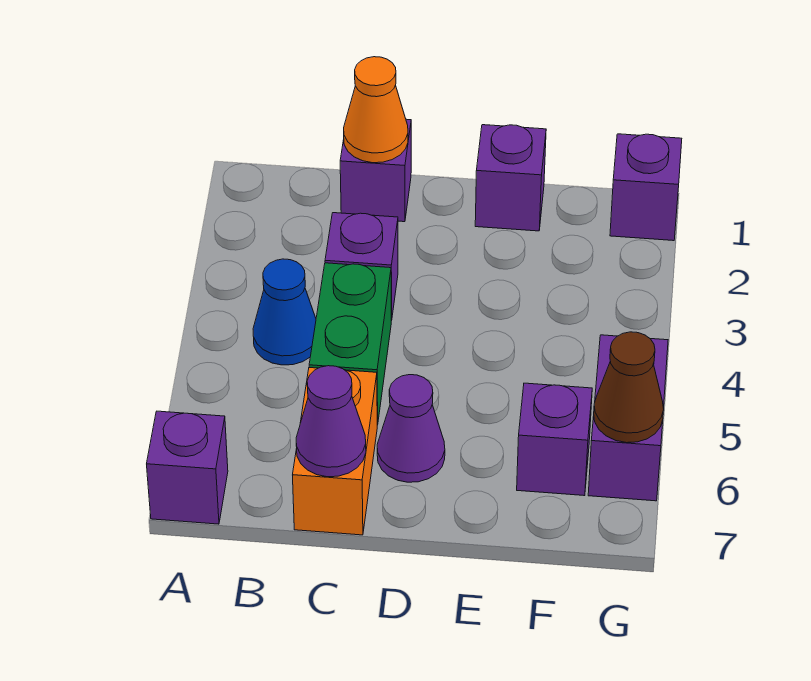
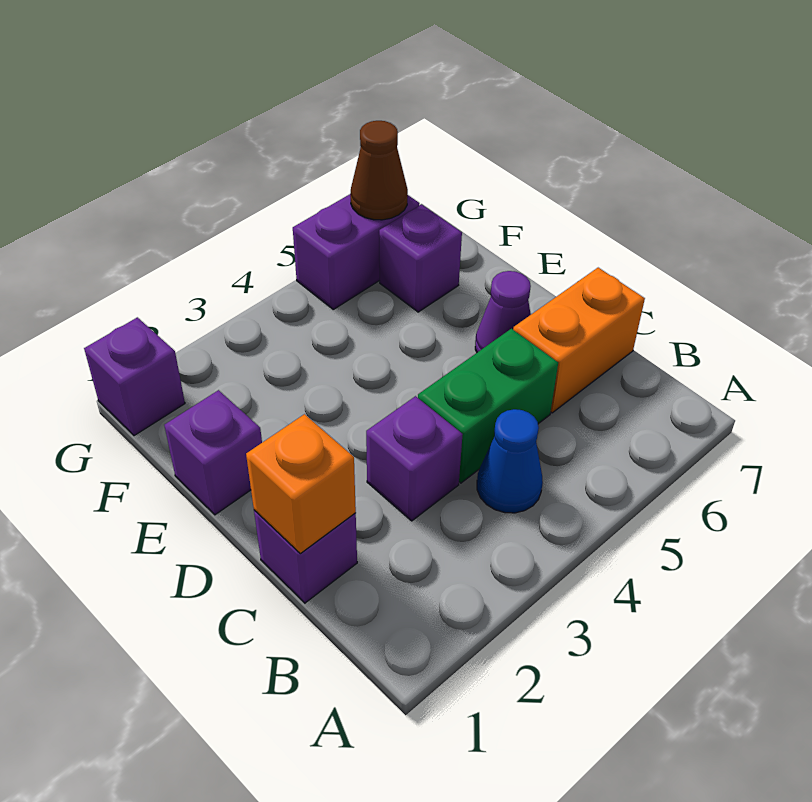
purple 1x1 brick [147,411,228,524] -> none
orange 1x1 cone [344,57,408,163] -> orange 1x1 brick [246,414,356,554]
purple 1x1 cone [296,366,366,477] -> none

